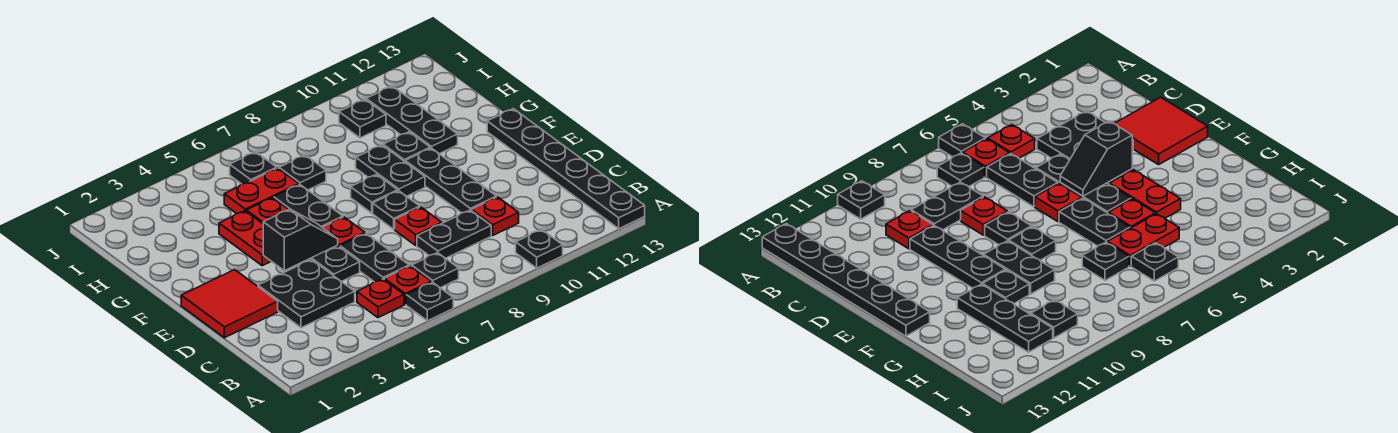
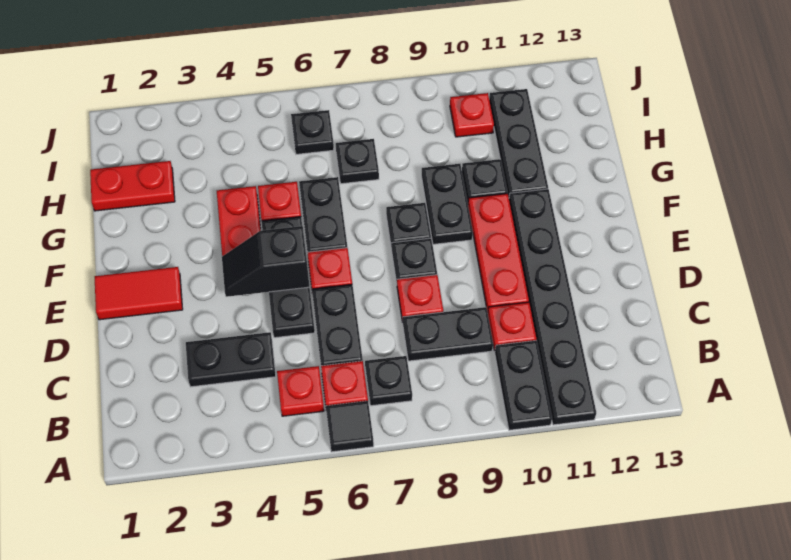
black 1x1 plate [406,282,453,321] -> black 1x1 tile [326,401,374,452]
black 1x1 plate [516,229,563,268] -> black 1x2 plate [495,340,552,430]
black 1x6 plate [487,109,645,229] -> black 1x6 plate moved to [509,189,596,425]
black 2x2 plate [258,260,355,328] -> black 1x2 plate [186,332,276,387]
red 2x2 tile [181,270,278,338] -> red 1x2 tile [95,267,183,320]
black 1x3 plate [405,148,496,213] -> red 1x3 plate [468,194,529,312]
black 1x2 slope [263,209,338,271] -> black 1x2 slope turned to [222,226,309,297]
red 1x2 plate [224,168,299,214] -> red 1x2 plate moved to [90,161,175,211]
black 1x1 plate [339,99,386,138] -> red 1x1 plate [450,93,494,137]

